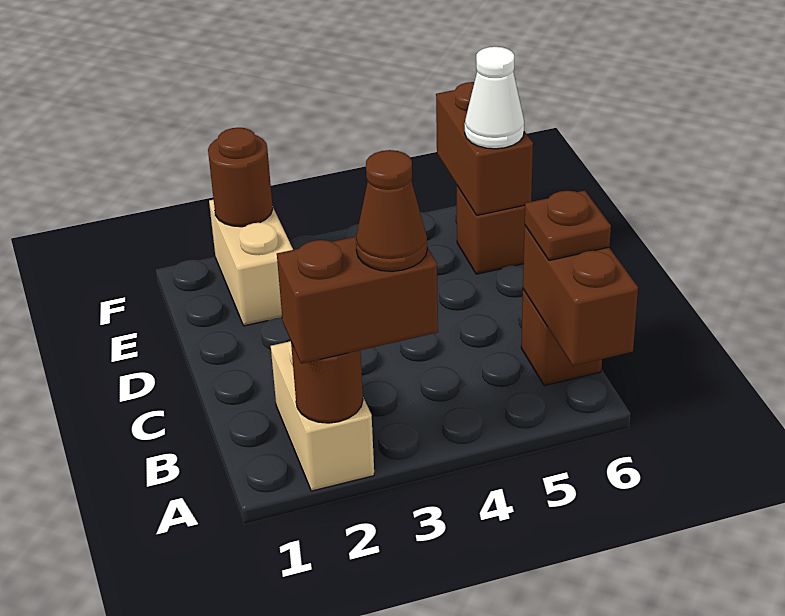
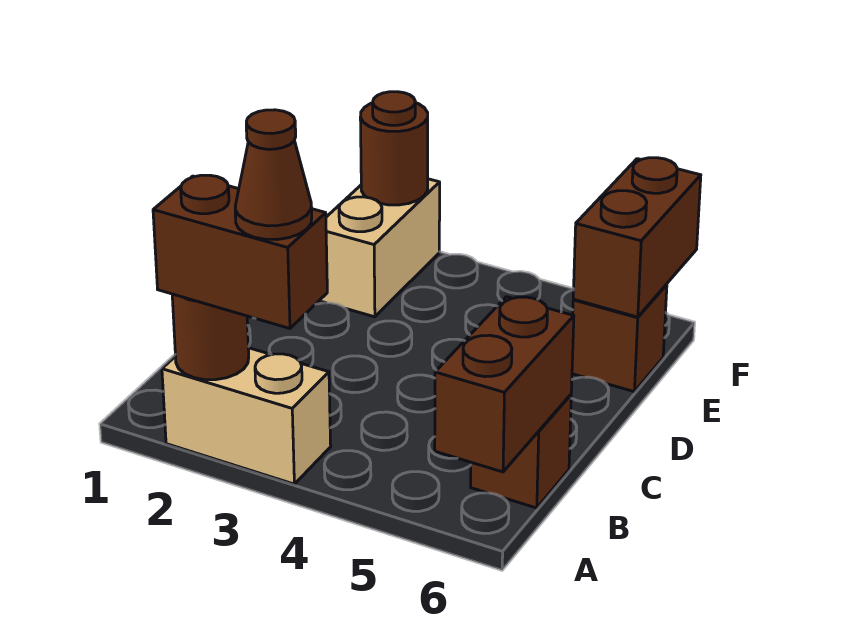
tan 1x2 brick [271,341,374,491] -> tan 1x2 brick turned to [162,348,331,484]
brown 1x1 plate [525,190,611,260] -> none
white 1x1 cone [465,47,524,149] -> none

